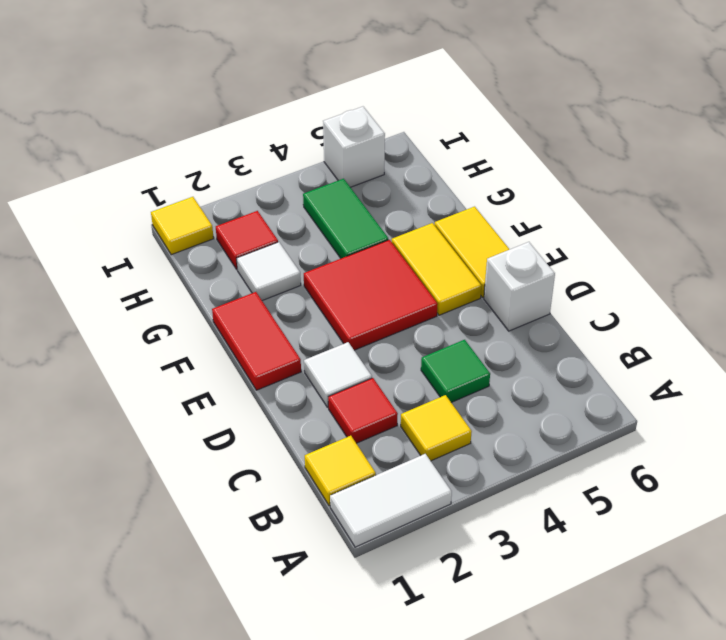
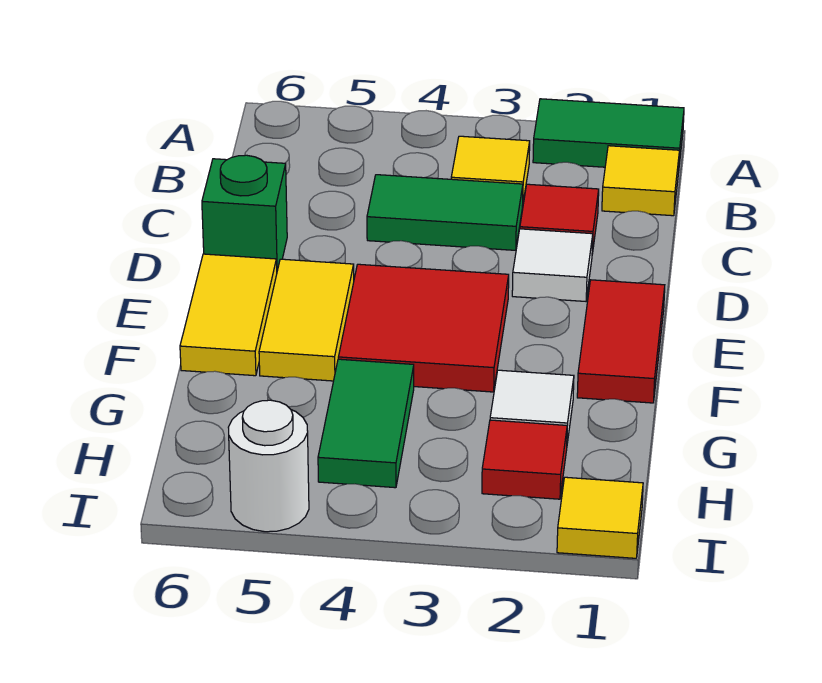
white 1x2 tile [330,454,452,547] -> green 1x2 tile [533,99,684,167]
green 1x1 tile [421,340,490,402] -> green 1x2 tile [367,175,523,250]
white 1x1 brick [484,242,555,331] -> green 1x1 brick [202,155,287,270]
white 1x1 brick [323,107,385,187] -> white 1x1 round brick [228,400,309,532]

